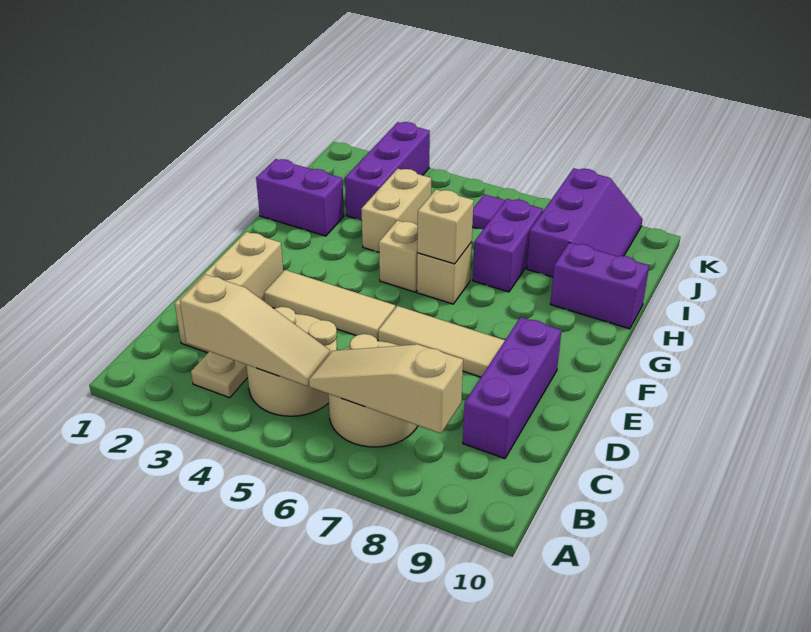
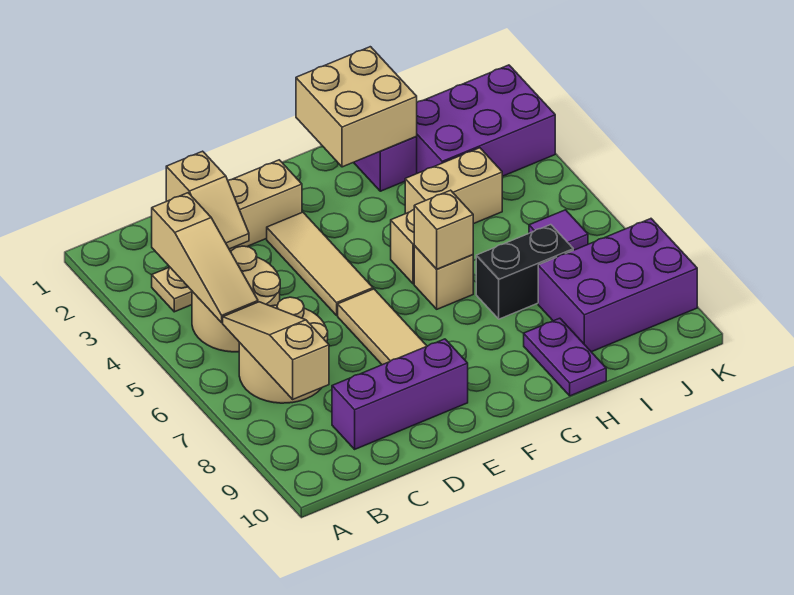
none -> tan 1x2 slope [166,151,249,249]
none -> tan 2x2 brick [296,47,417,167]
purple 1x2 brick [473,199,543,292] -> black 1x2 brick [476,225,573,319]
purple 1x2 brick [550,243,649,329] -> purple 1x2 plate [524,318,606,396]
purple 1x3 brick [345,122,430,220] -> purple 2x3 brick [416,65,555,176]
purple 2x3 slope [527,168,643,277] -> purple 2x3 brick [538,219,697,352]

